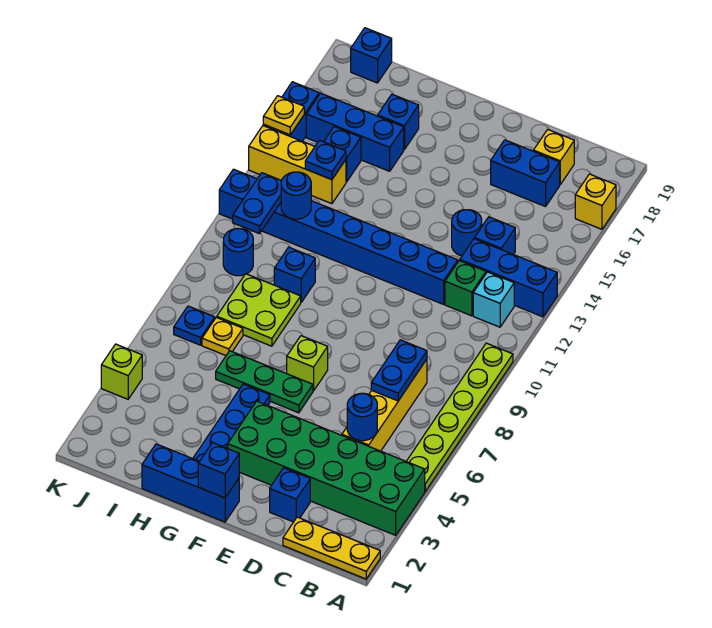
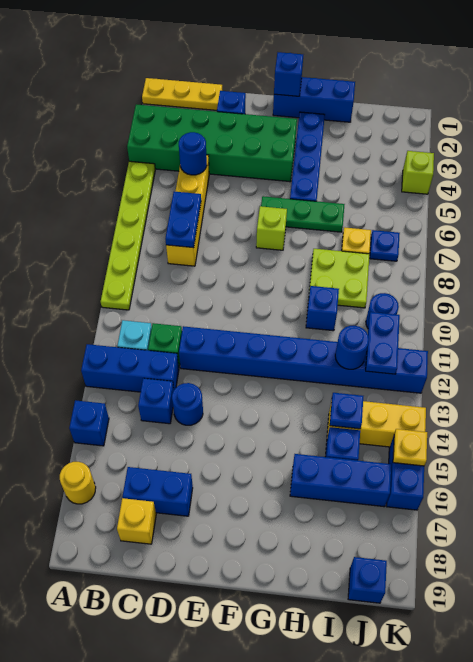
yellow 1x1 brick [575,174,616,229] -> yellow 1x1 round brick [60,462,96,504]
blue 1x1 brick [378,94,419,150] -> blue 1x1 brick moved to [69,400,109,446]

